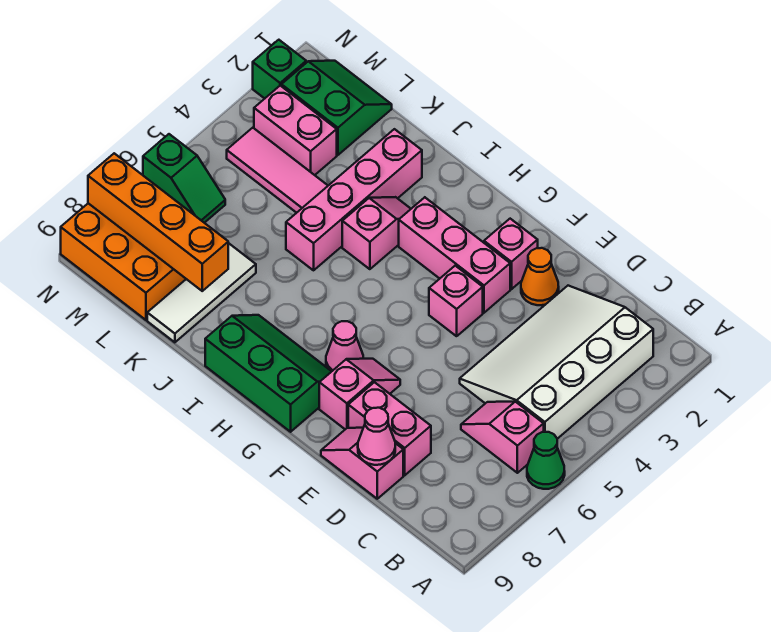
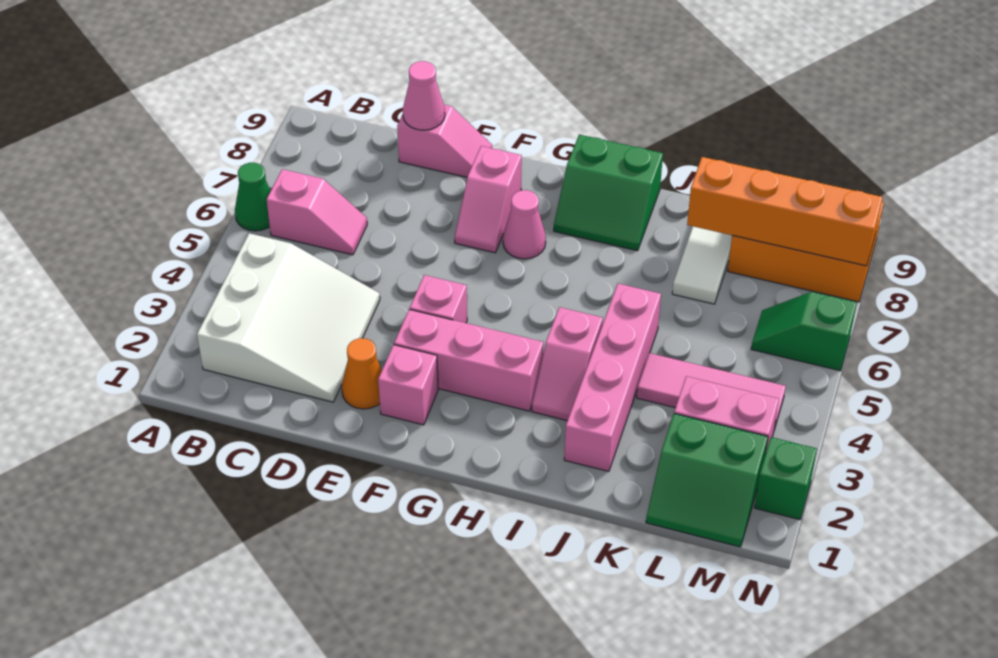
white 3x4 slope [460,286,653,439] -> white 3x3 slope [197,233,380,402]
pink 1x2 brick [348,382,431,475] -> none
green 2x3 slope [205,315,332,432] -> green 2x2 slope [554,135,663,251]

